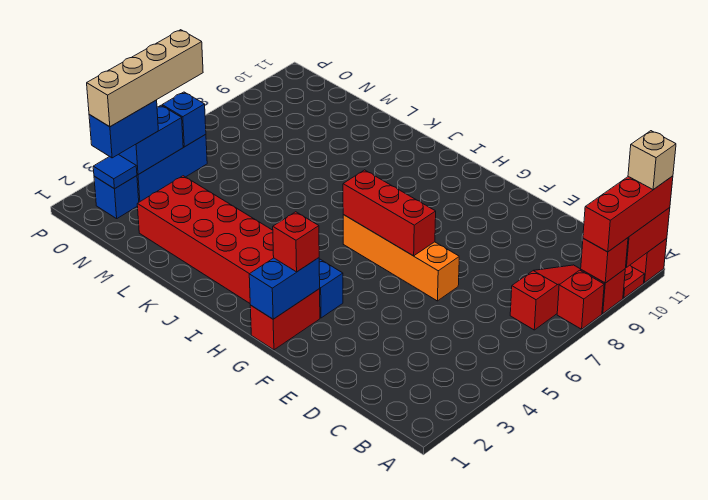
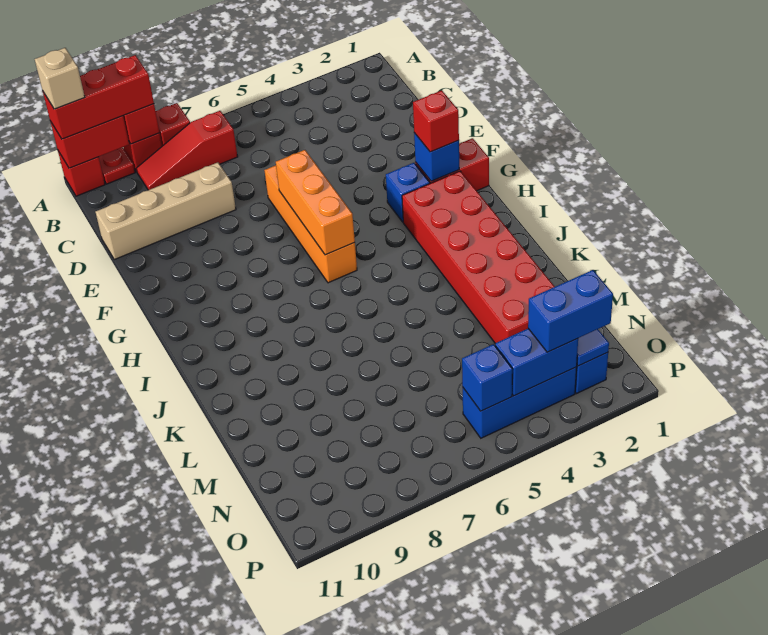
red 1x3 brick [343,170,436,256] -> orange 1x3 brick [276,150,355,255]
blue 1x2 brick [249,258,320,319] -> blue 1x1 brick [414,133,459,181]
tan 1x4 brick [87,30,203,127] -> tan 1x4 brick moved to [96,162,236,260]

